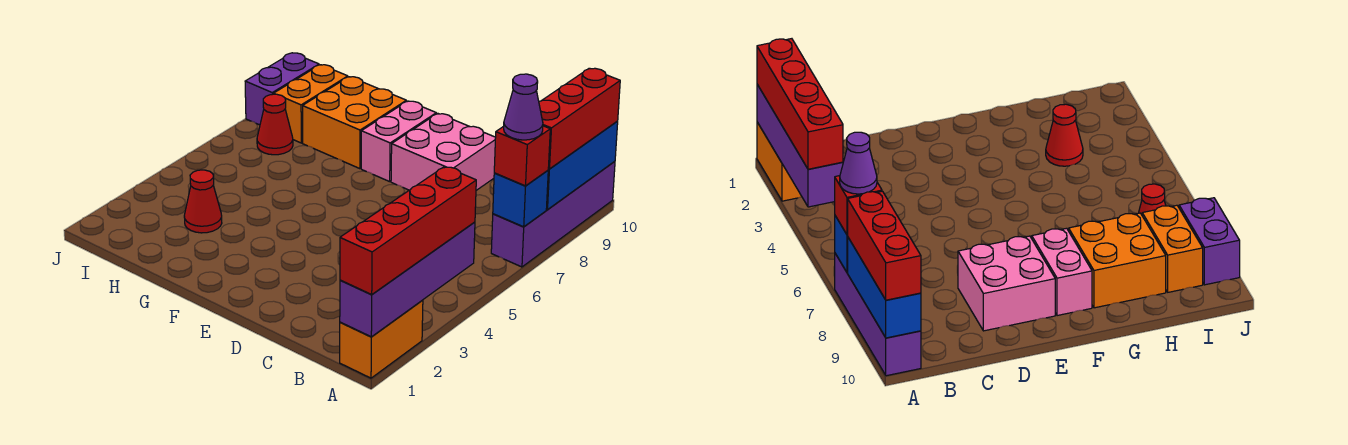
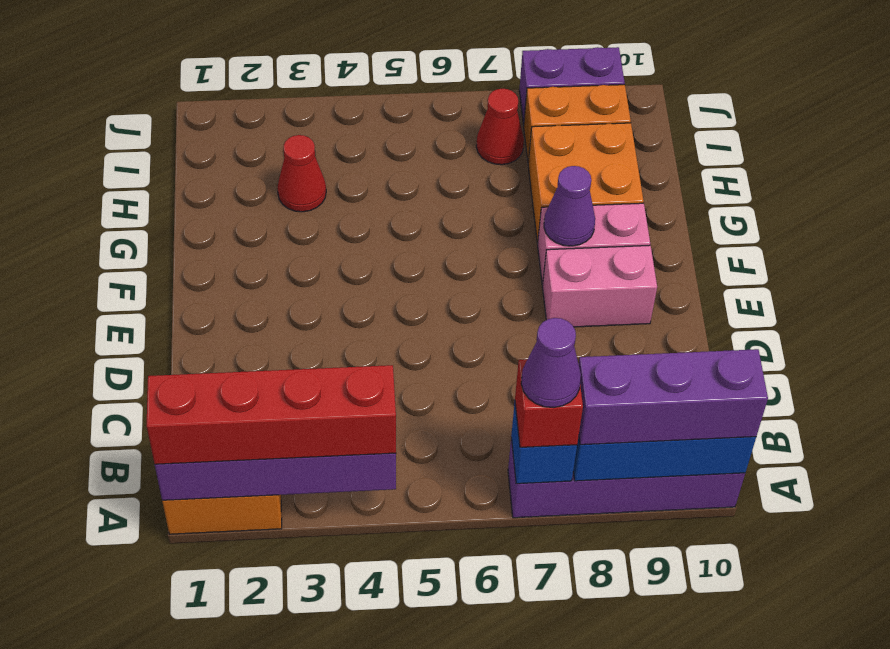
red 1x3 brick [539,68,620,169] -> purple 1x3 brick [578,349,768,445]
pink 2x2 brick [391,113,496,190] -> pink 1x2 brick [542,245,657,327]
none -> purple 1x1 cone [544,166,595,246]

